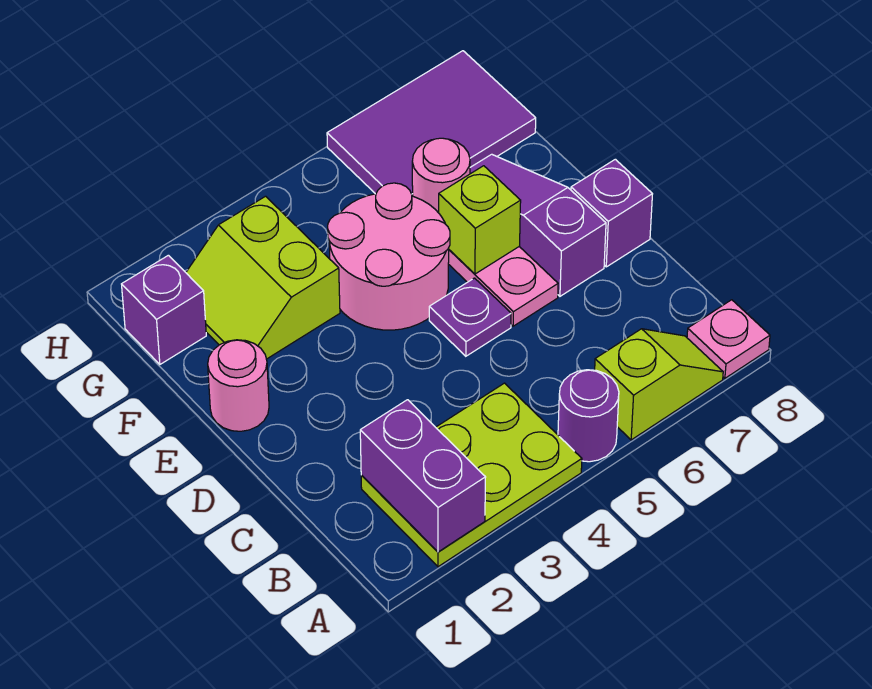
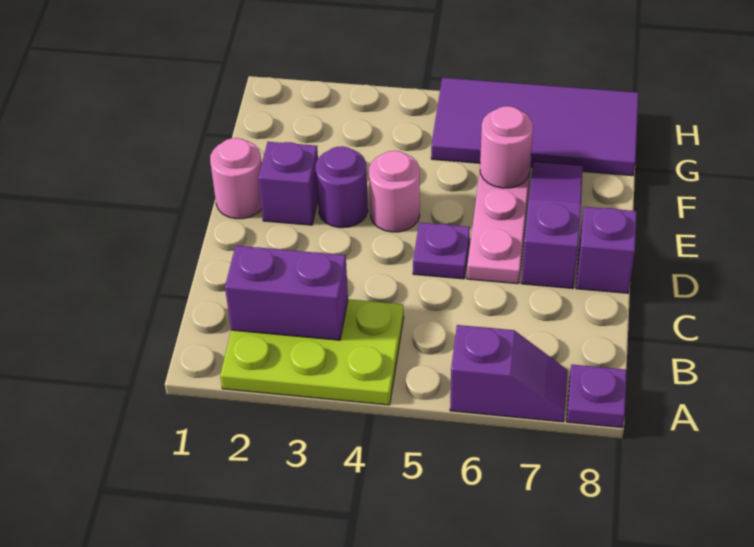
purple 1x2 brick [360,400,486,552] -> purple 1x2 brick turned to [225,246,348,340]
purple 1x1 round brick [558,370,619,462] -> purple 1x1 round brick moved to [316,146,368,228]
lime 1x2 slope [595,329,723,440] -> purple 1x2 slope [450,325,568,422]
pink 1x1 plate [687,300,770,378] -> purple 1x1 plate [567,365,627,428]
pink 2x2 round brick [328,183,450,330] -> pink 1x1 round brick [369,151,420,232]
lime 1x1 brick [439,166,521,274] -> none
lime 2x2 slope [186,196,340,359] -> none
purple 1x1 brick [122,255,206,364] -> purple 1x1 brick moved to [258,142,318,225]
purple 2x3 tile [327,51,536,196] -> purple 2x4 tile [431,78,638,176]

